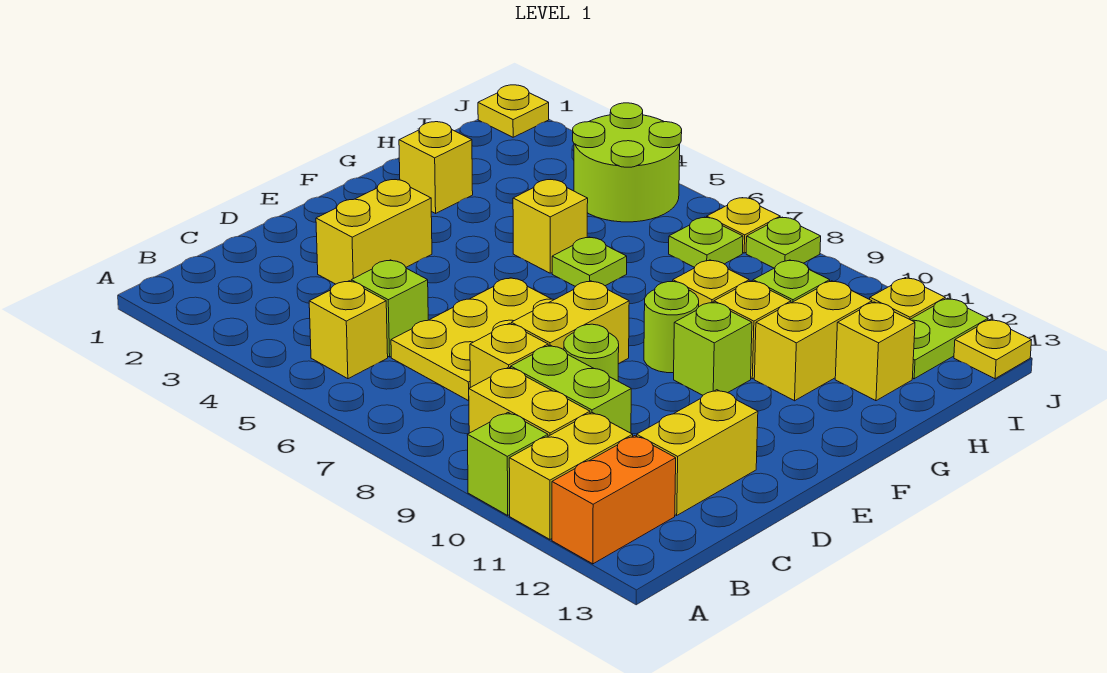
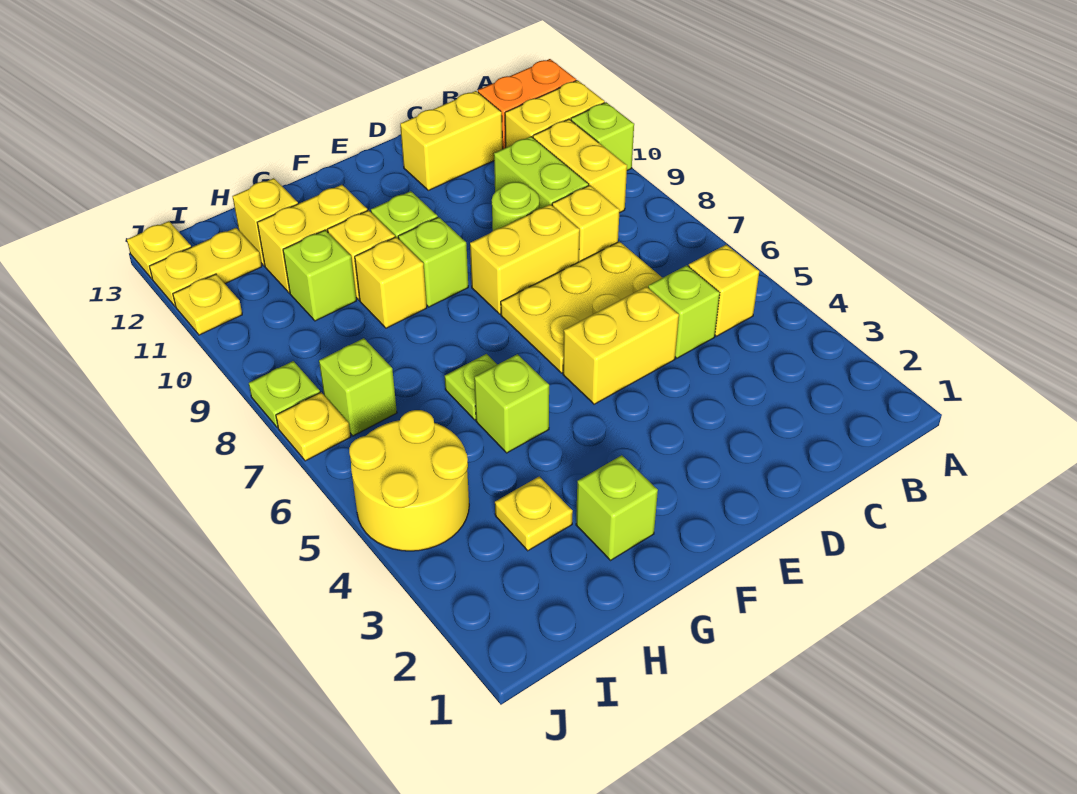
yellow 1x2 brick [316,180,432,284] -> yellow 1x2 brick moved to [563,287,679,404]
lime 1x1 round brick [644,282,699,373] -> lime 1x1 brick [398,217,468,307]
yellow 1x1 brick [399,122,473,213] -> lime 1x1 brick [576,455,658,560]
yellow 1x1 brick [513,180,588,273] -> lime 1x1 brick [474,354,549,453]
lime 2x2 round brick [573,103,682,222] -> yellow 2x2 round brick [349,410,469,551]
lime 1x1 plate [669,217,743,267] -> lime 1x1 brick [319,338,397,436]
lime 1x2 plate [910,298,988,379] -> yellow 1x2 plate [149,228,262,306]
yellow 1x1 plate [478,85,549,137] -> yellow 1x1 plate moved to [495,477,573,551]

